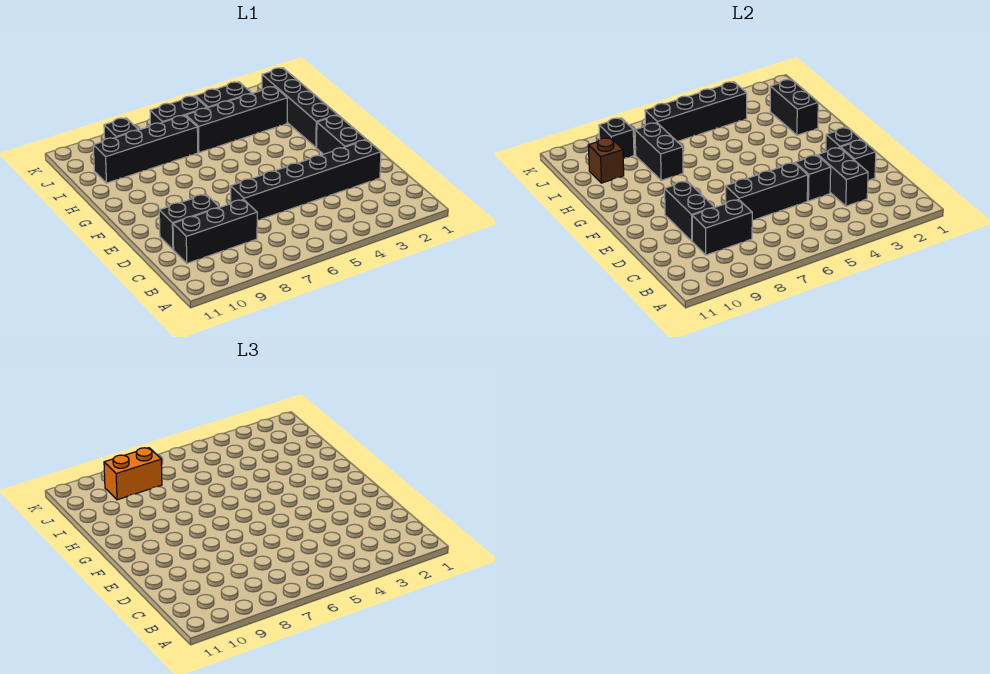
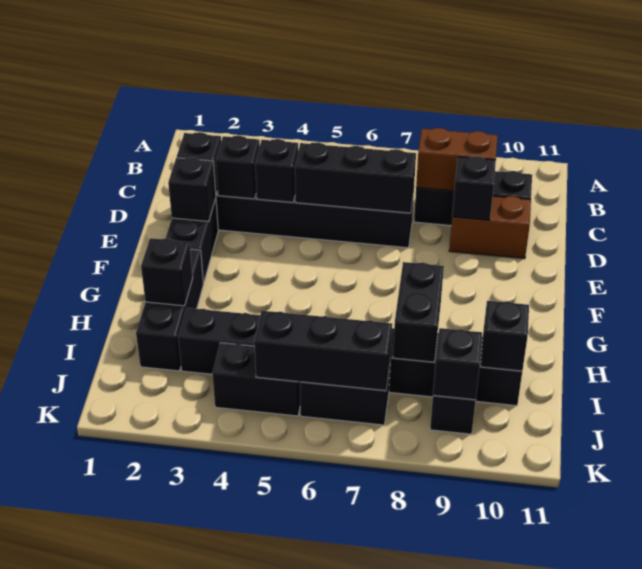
black 1x2 brick [818,147,868,206] -> black 1x1 brick [216,136,260,199]
black 1x2 brick [692,200,752,255] -> brown 1x2 brick [416,128,498,191]
black 1x2 brick [159,194,219,250] -> brown 1x2 brick [449,196,531,259]
black 1x2 brick [665,181,714,241] -> black 1x1 brick [452,156,496,220]
black 1x4 brick [262,68,337,147] -> black 1x3 brick [136,249,204,371]
black 1x2 brick [770,79,818,135] -> black 1x1 brick [141,238,193,306]
brown 1x1 brick [588,138,624,183] -> black 1x1 brick [480,301,529,371]
black 1x4 brick [645,82,747,142] -> black 1x3 brick [254,311,392,391]
orange 1x2 brick [104,448,162,500] -> none

